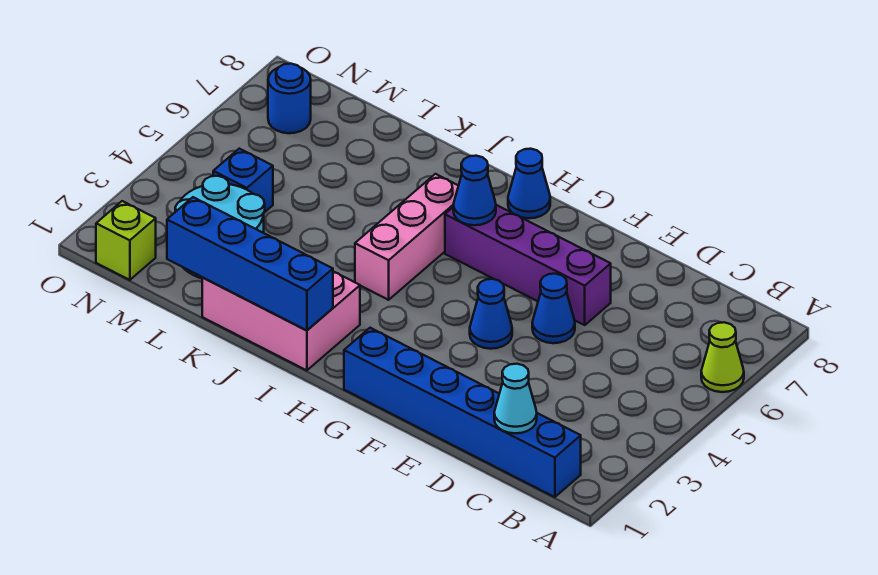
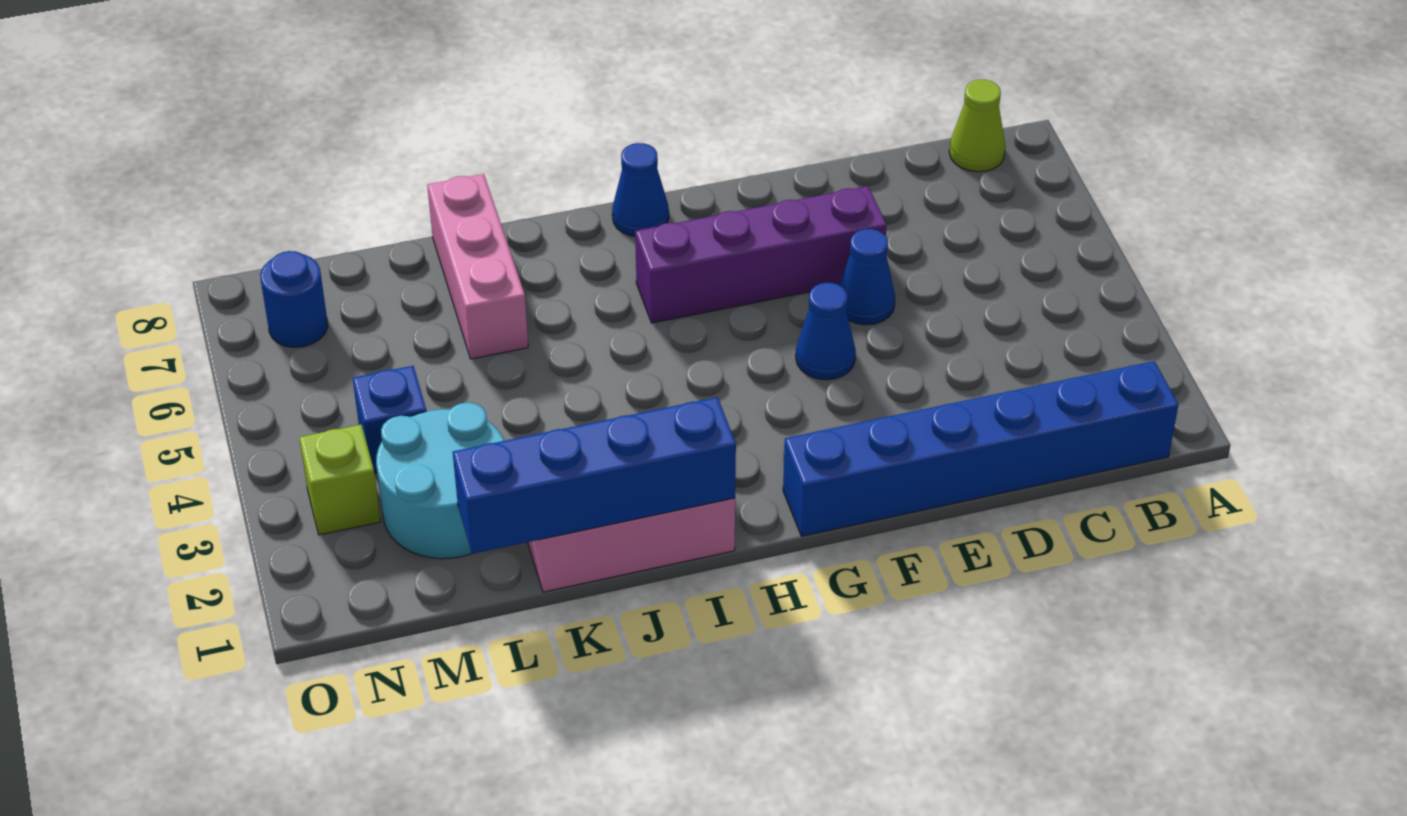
lime 1x1 cone [701,322,744,392] -> lime 1x1 cone moved to [949,80,1005,172]
cyan 1x1 cone [494,364,537,433] -> none
blue 1x1 cone [453,156,496,225] -> none
pink 1x3 brick [355,174,458,300] -> pink 1x3 brick moved to [427,174,528,359]
lime 1x1 brick [96,201,156,280] -> lime 1x1 brick moved to [299,425,381,535]

